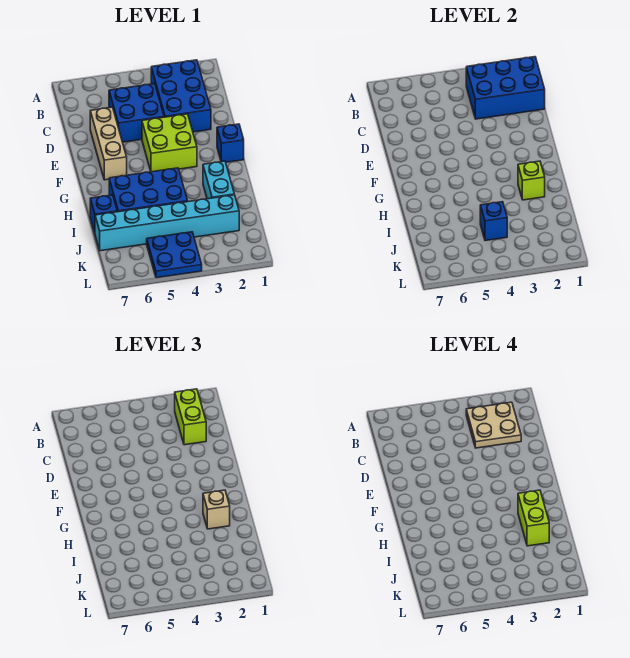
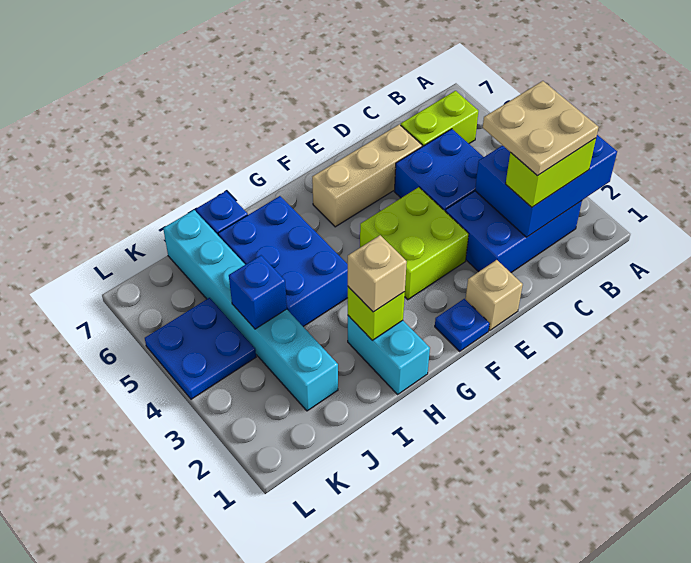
blue 2x3 brick [466,57,545,119] -> blue 2x3 brick turned to [475,135,617,237]
none -> tan 1x1 brick [465,260,523,331]
blue 1x1 brick [217,124,244,162] -> blue 1x1 plate [435,299,490,351]
cyan 1x2 brick [203,161,234,199] -> cyan 1x2 brick turned to [348,316,430,394]
lime 1x2 brick [518,490,549,546] -> lime 1x2 brick moved to [401,91,478,147]

